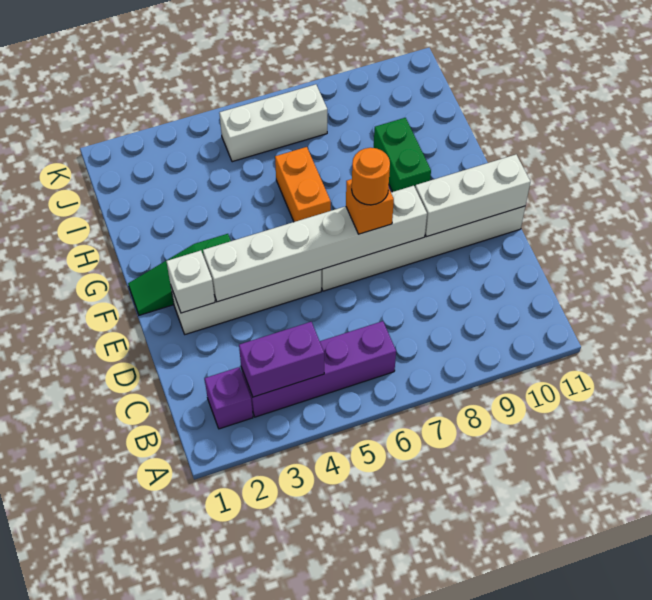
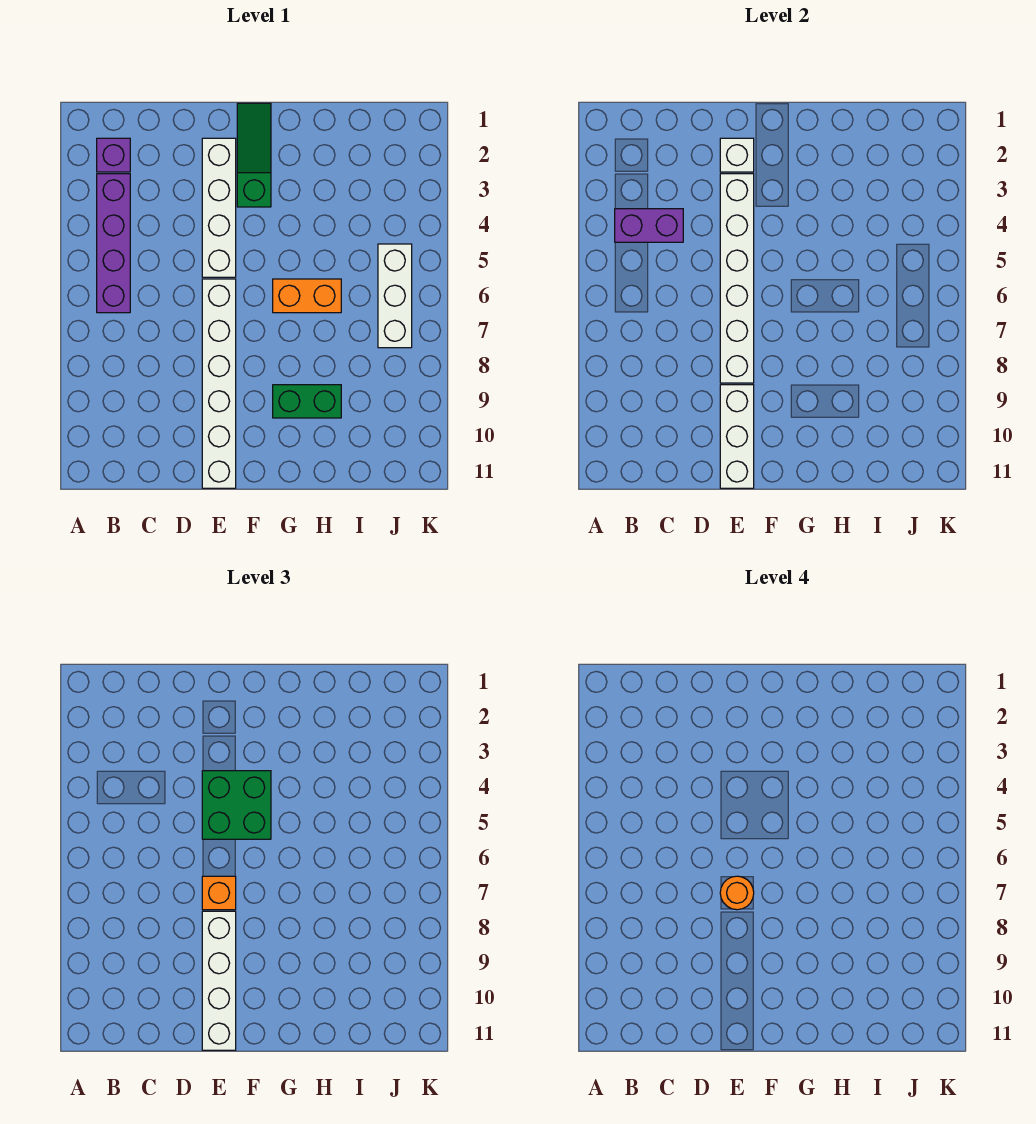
purple 1x2 brick [239,322,324,397] -> purple 1x2 brick turned to [615,209,683,242]
none -> green 2x2 brick [202,771,271,839]
none -> white 1x4 brick [202,911,236,1050]

